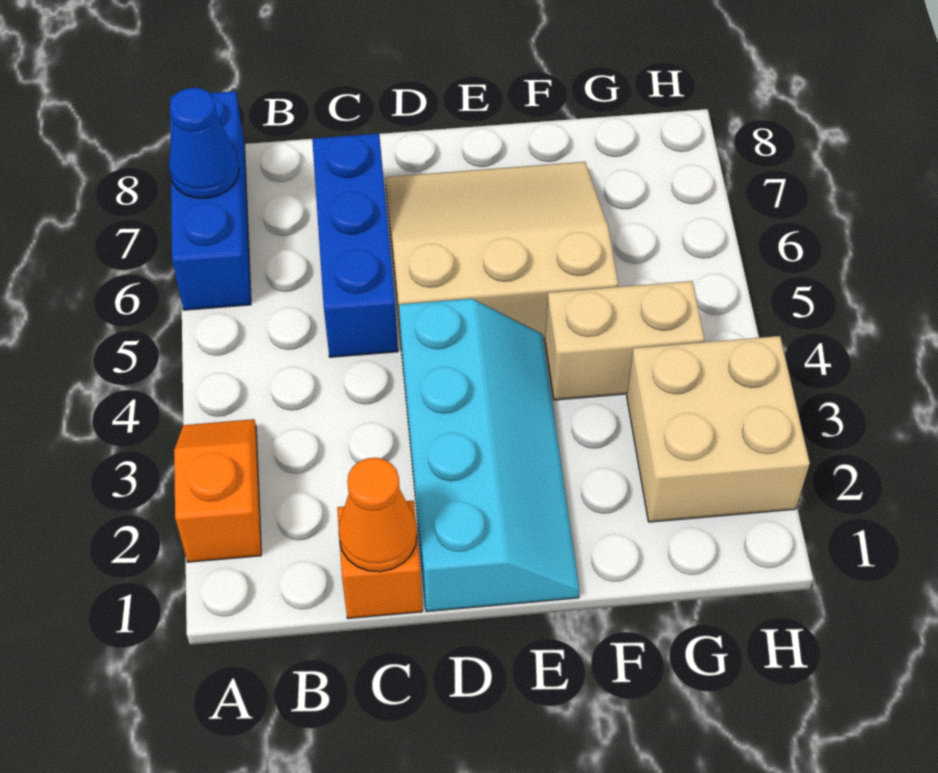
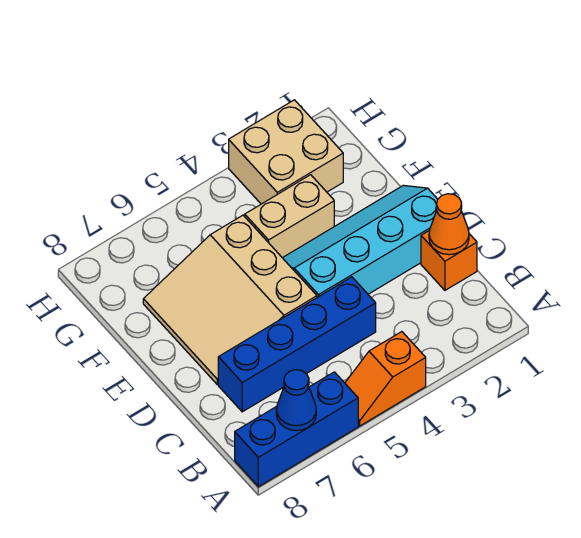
orange 1x2 slope [174,419,261,562] -> orange 1x2 slope moved to [345,332,426,426]
blue 1x3 brick [312,134,398,357] -> blue 1x4 brick [218,277,376,412]
tan 1x2 brick [545,281,704,400] -> tan 1x2 brick turned to [245,175,334,258]

